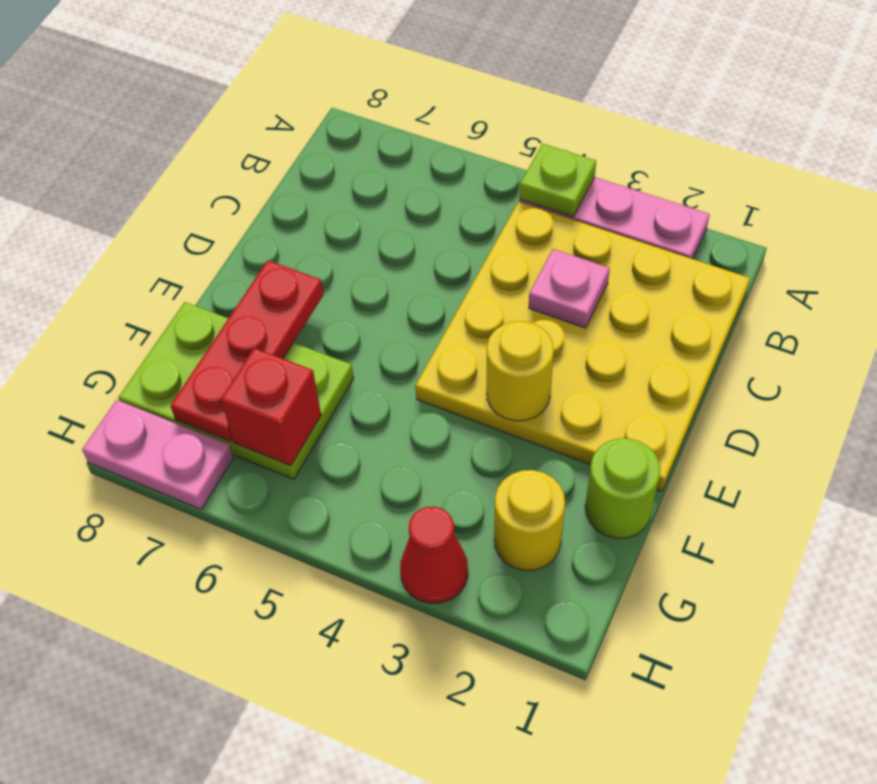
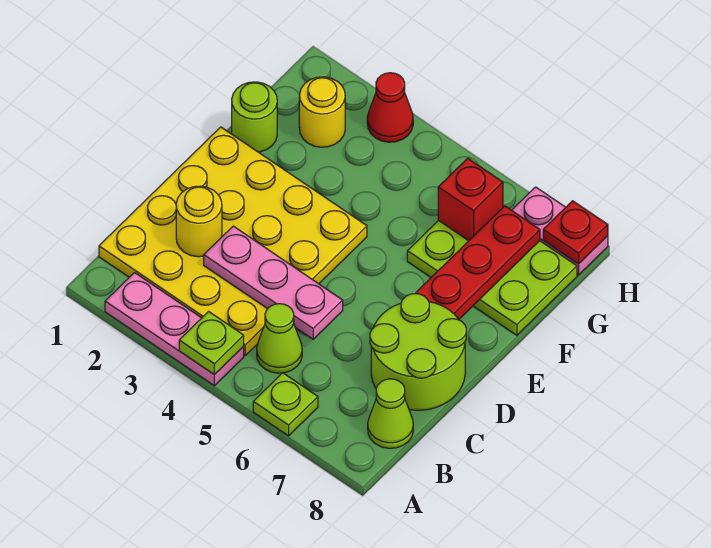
none -> lime 1x1 plate [253,373,318,436]
none -> lime 1x1 cone [257,304,302,373]
none -> lime 1x1 cone [368,379,413,448]
pink 1x1 plate [529,249,610,328] -> pink 1x3 plate [204,226,343,339]
none -> lime 2x2 round brick [370,294,466,410]
yellow 1x1 round brick [487,321,554,421] -> yellow 1x1 round brick moved to [176,186,222,257]
none -> red 1x1 plate [543,201,608,264]

